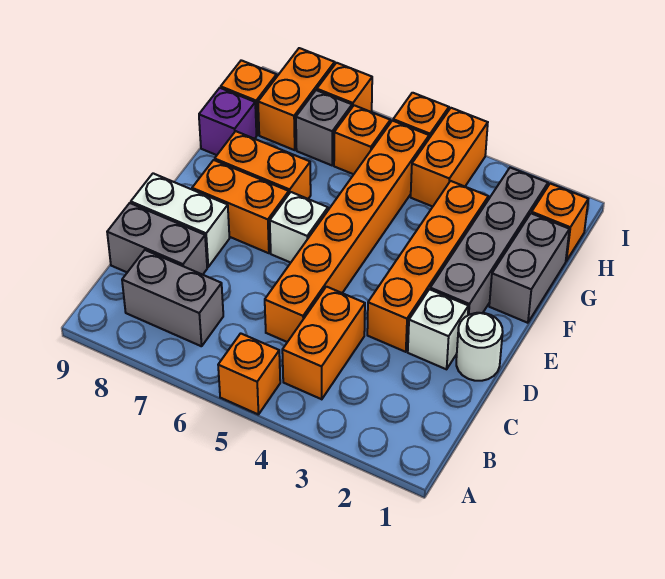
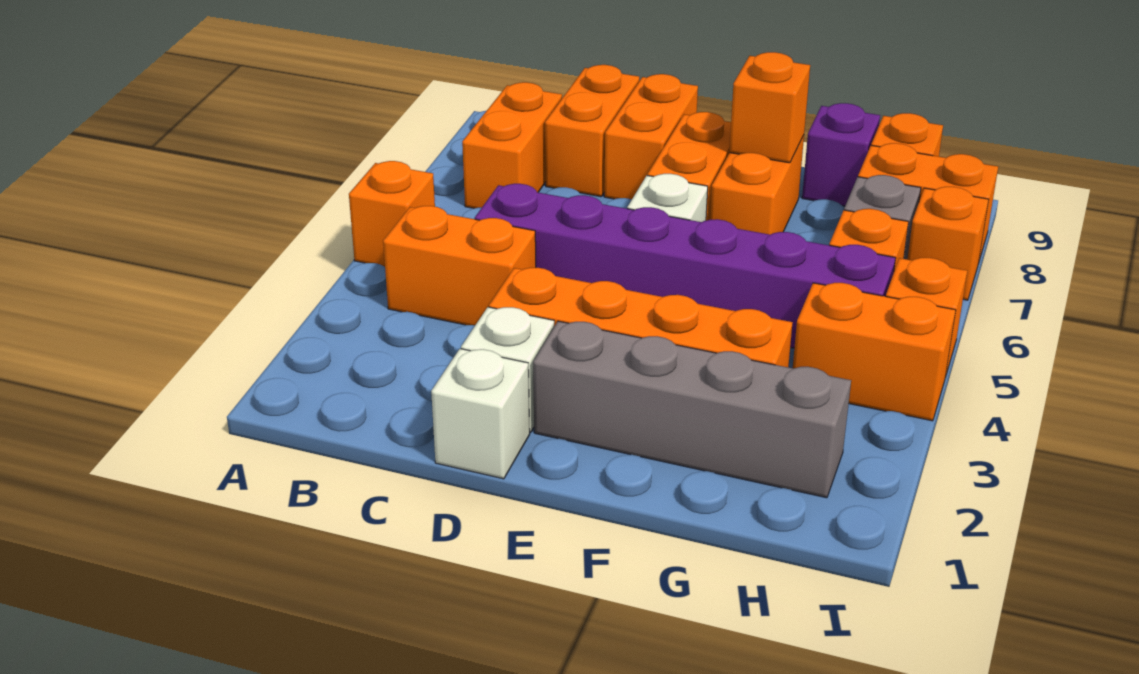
grey 1x2 brick [122,250,223,346] -> orange 1x2 brick [462,82,562,208]
orange 1x6 brick [265,121,429,342] -> purple 1x6 brick [475,184,895,348]
grey 1x2 brick [107,203,207,275] -> orange 1x2 brick [545,65,639,197]
white 1x1 round brick [456,313,503,381] -> white 1x1 brick [431,349,530,479]
white 1x2 brick [131,173,229,267] -> orange 1x2 brick [604,74,698,199]
grey 1x2 brick [489,213,569,323] -> none
orange 1x1 brick [532,184,588,261] -> orange 1x1 brick moved to [729,52,810,163]

